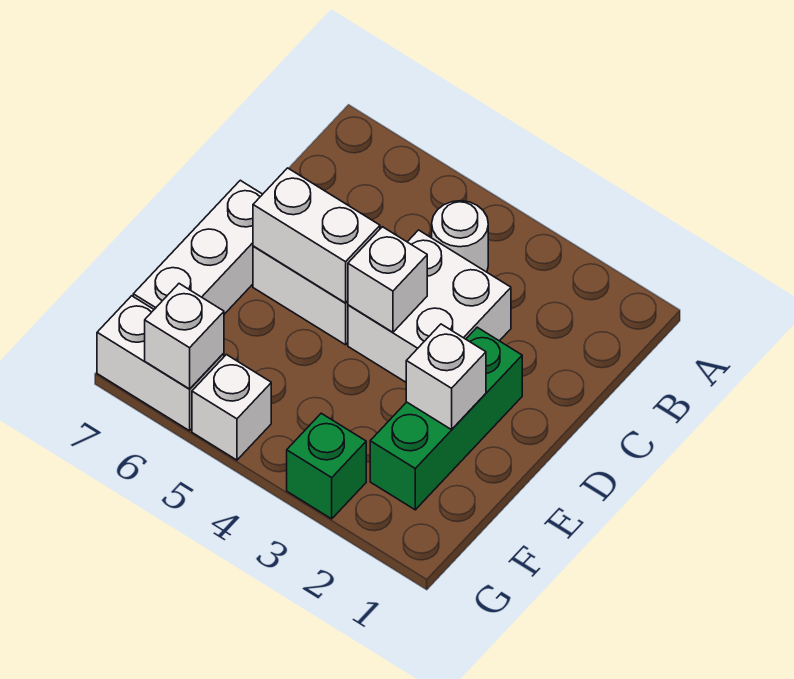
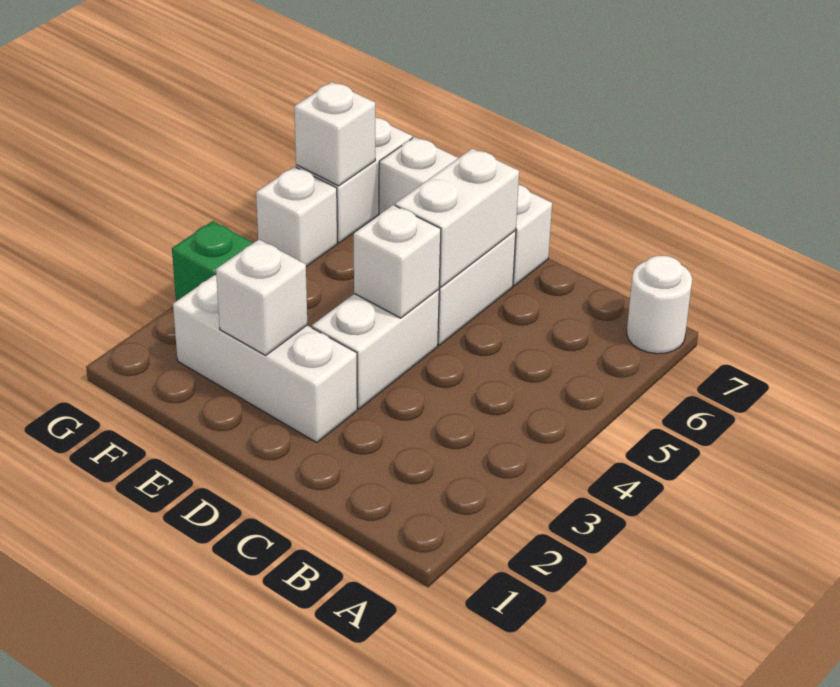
white 1x1 round brick [432,201,488,272] -> white 1x1 round brick moved to [627,256,692,354]
white 2x2 brick [348,230,511,382] -> white 1x2 brick [312,289,439,409]
green 1x3 brick [370,327,522,510] -> white 1x3 brick [173,275,357,442]

